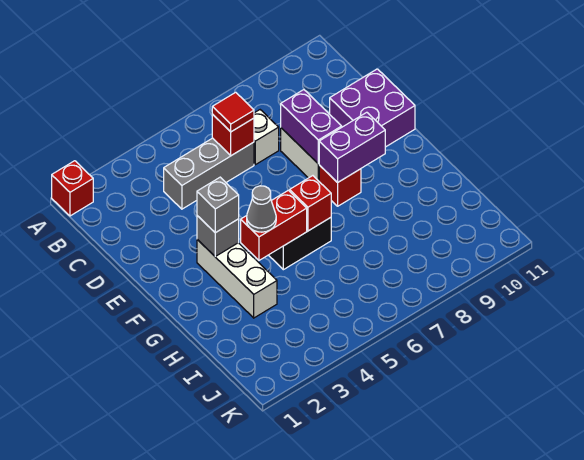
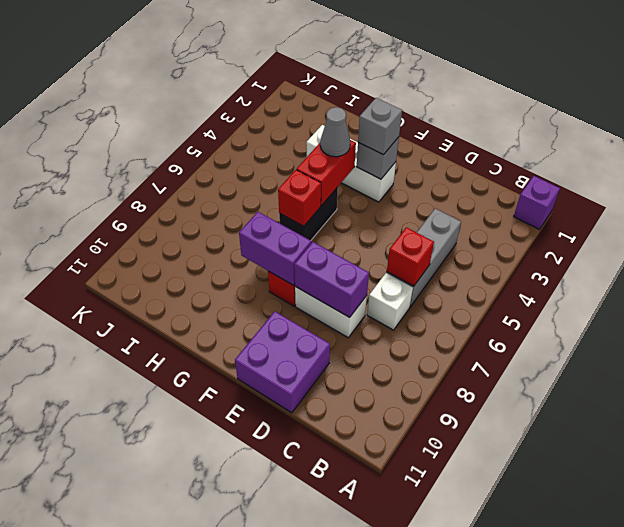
red 1x1 brick [52,161,93,216] -> purple 1x1 brick [514,176,560,229]
red 1x1 tile [212,92,254,132] -> none
purple 1x2 brick [319,112,385,183] -> purple 1x2 brick turned to [239,212,311,285]

